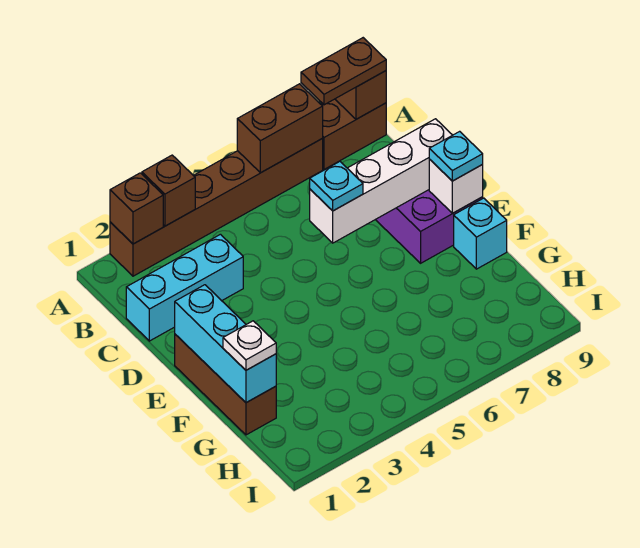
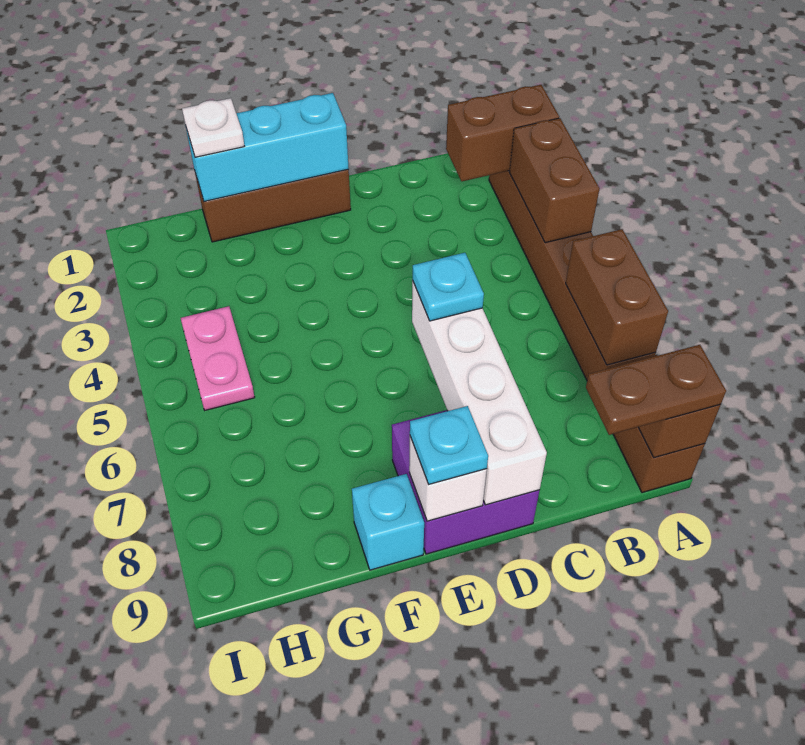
brown 1x1 brick [110,173,163,244] -> brown 1x2 brick [446,85,559,181]
brown 1x1 brick [142,155,195,226] -> brown 1x2 brick [509,118,600,243]
brown 1x2 plate [301,38,386,105] -> brown 1x2 plate turned to [586,345,726,435]
cyan 1x3 brick [126,234,243,341] -> none
none -> pink 1x2 plate [181,306,255,410]

